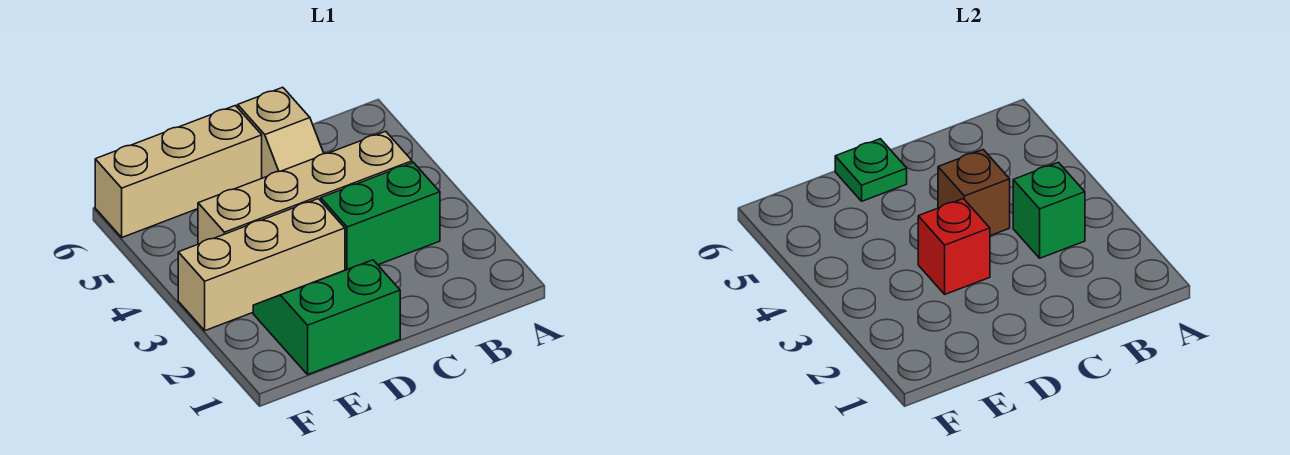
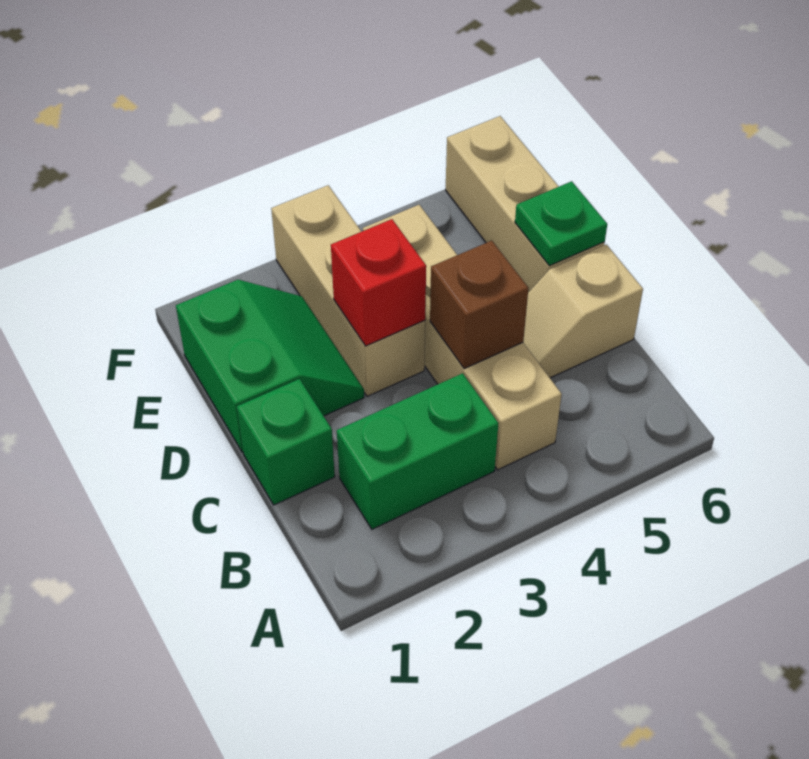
green 1x2 brick [321,162,440,270] -> green 1x2 brick turned to [337,373,498,529]
green 1x1 brick [1013,162,1085,258] -> green 1x1 brick moved to [237,379,335,505]

